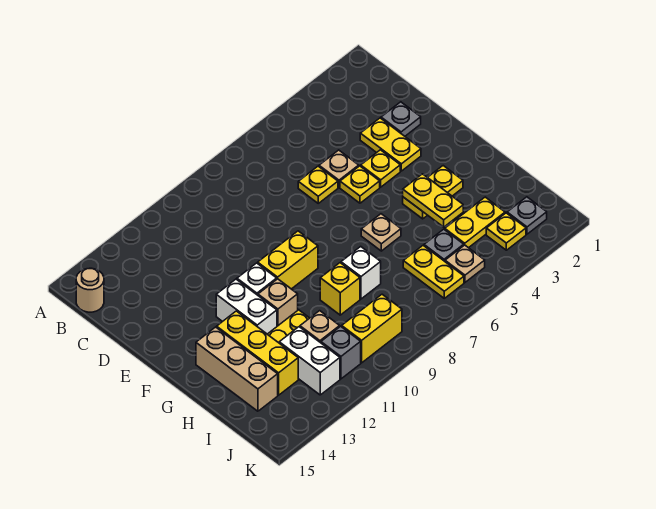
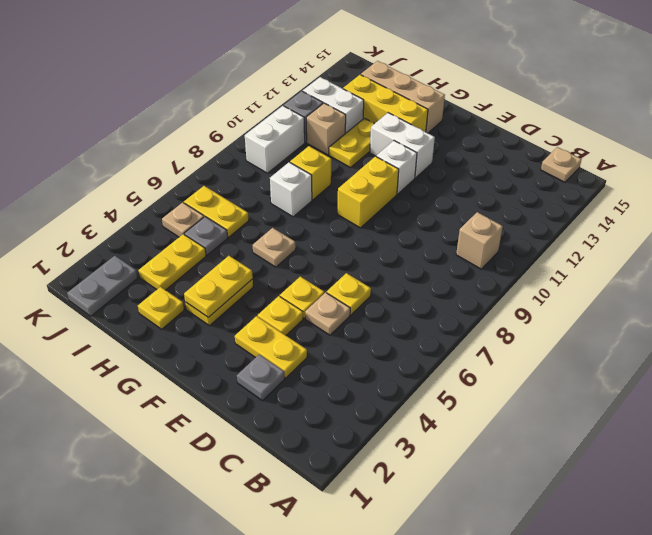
tan 1x1 round brick [76,268,104,312] -> tan 1x1 plate [541,147,581,182]
yellow 1x2 plate [403,174,463,227] -> yellow 1x2 plate turned to [184,256,253,317]
tan 1x1 brick [258,279,298,326] -> tan 1x1 brick moved to [456,212,503,269]
grey 1x1 plate [507,197,547,234] -> grey 1x2 plate [67,256,138,316]
yellow 1x1 plate [486,213,526,250] -> yellow 1x1 plate moved to [138,287,184,329]
yellow 1x2 brick [342,294,402,363] -> white 1x2 brick [245,106,305,173]

